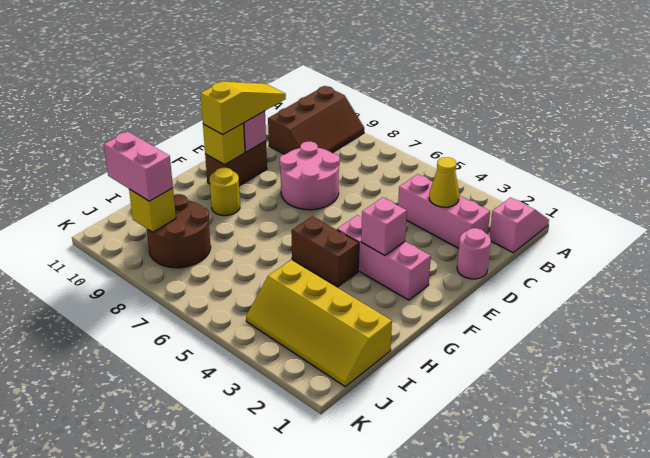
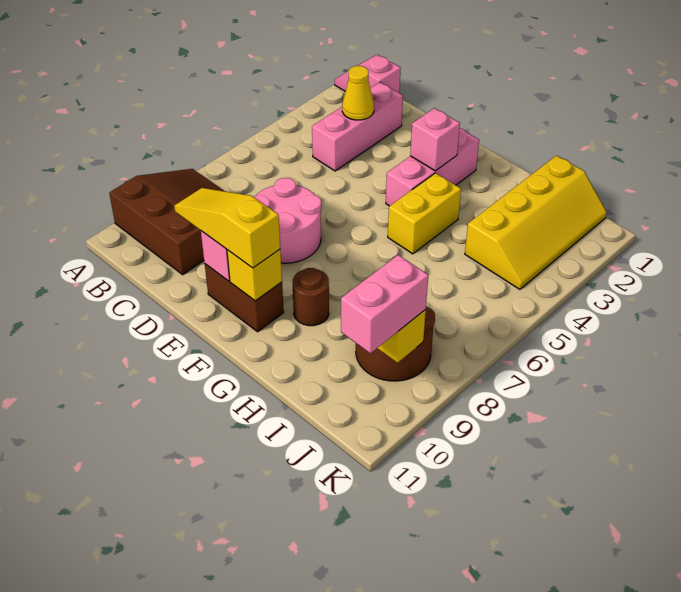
brown 2x3 slope [268,86,364,154] -> brown 3x3 slope [109,169,224,275]
pink 1x1 round brick [457,228,491,279] -> none
brown 1x2 brick [291,216,359,287] -> yellow 1x2 brick [388,173,461,254]
yellow 1x1 round brick [210,168,240,216] -> brown 1x1 round brick [293,268,329,326]

